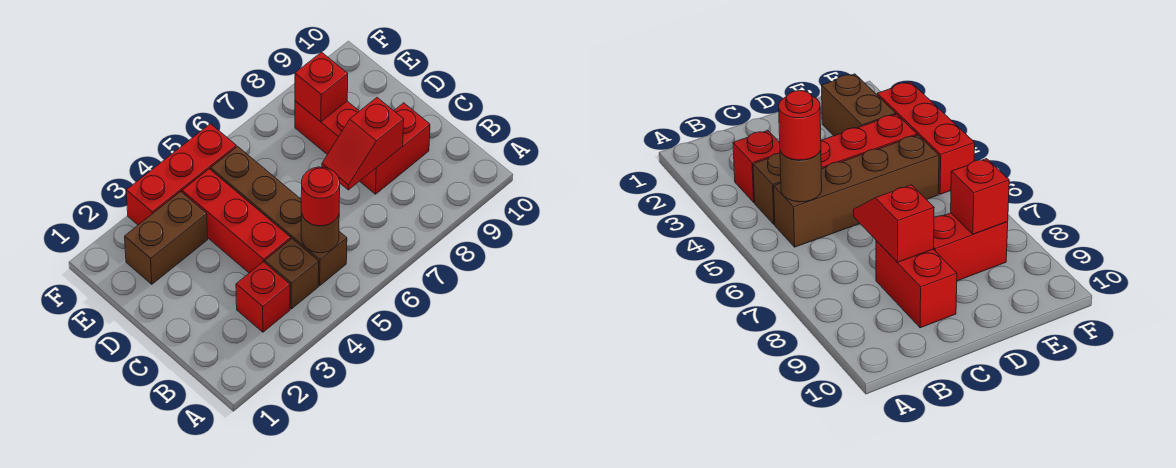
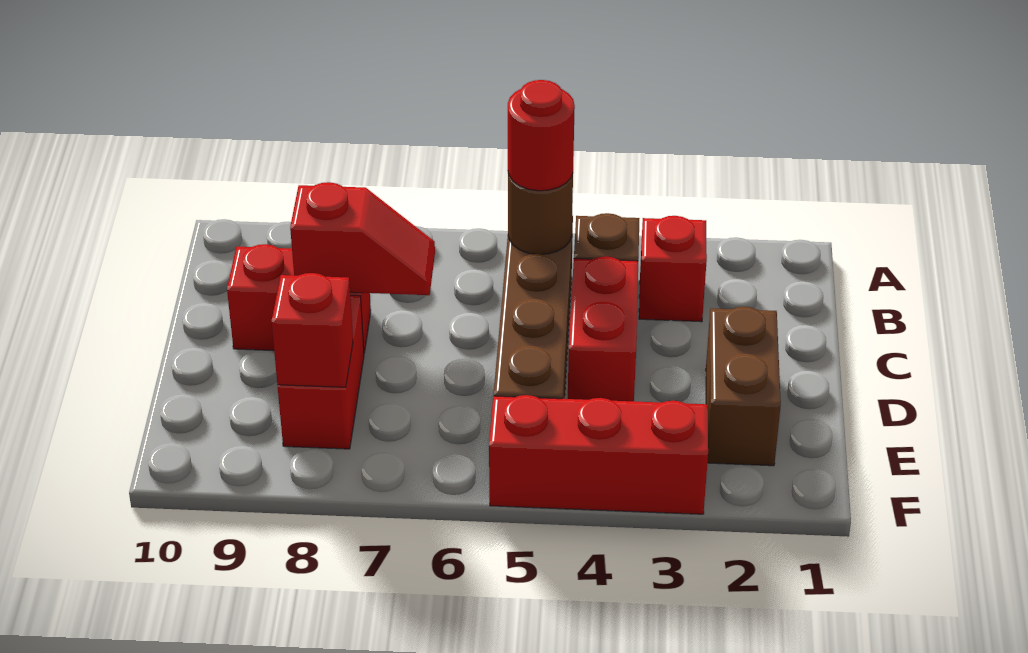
red 1x3 brick [182,169,291,273] -> red 1x2 brick [568,256,638,401]
brown 1x2 brick [125,192,208,284] -> brown 1x2 brick turned to [706,307,781,466]

